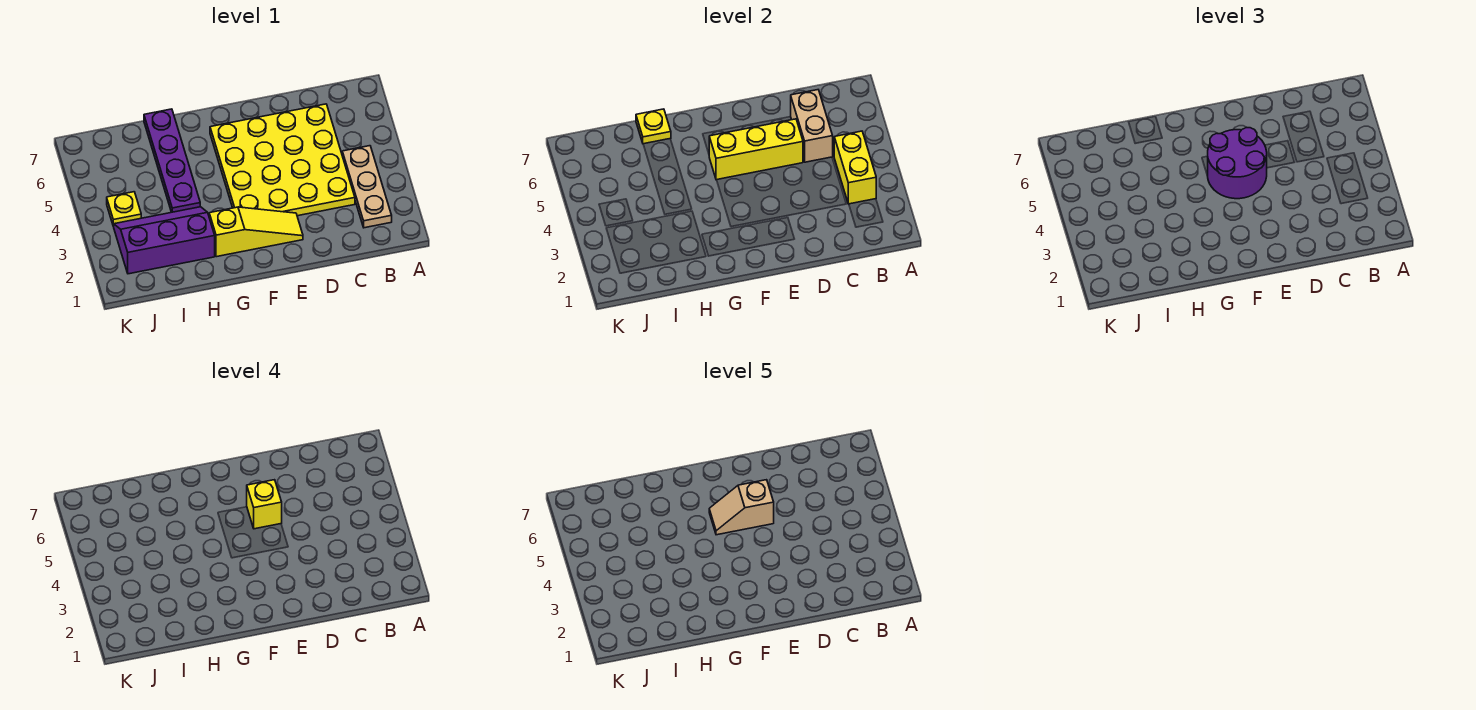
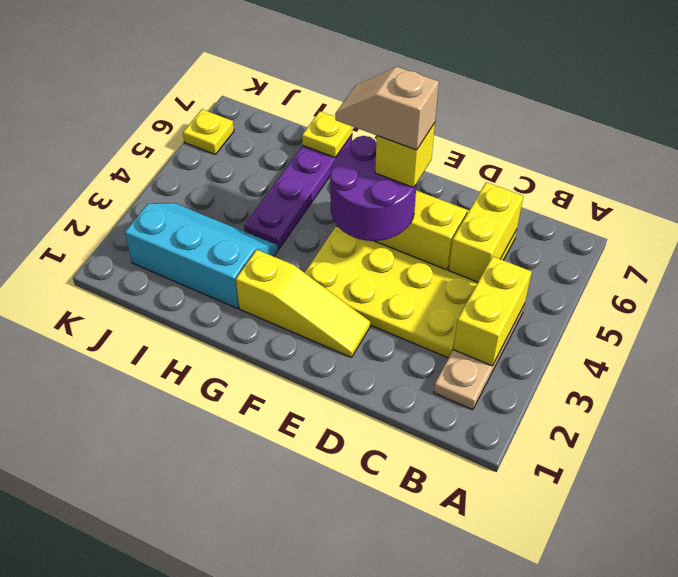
tan 1x2 brick [791,90,833,162] -> yellow 1x2 brick [449,182,523,282]
purple 2x3 slope [114,207,215,274] -> cyan 2x3 slope [125,203,278,308]
yellow 1x1 plate [107,192,141,226] -> yellow 1x1 plate moved to [183,109,234,154]

